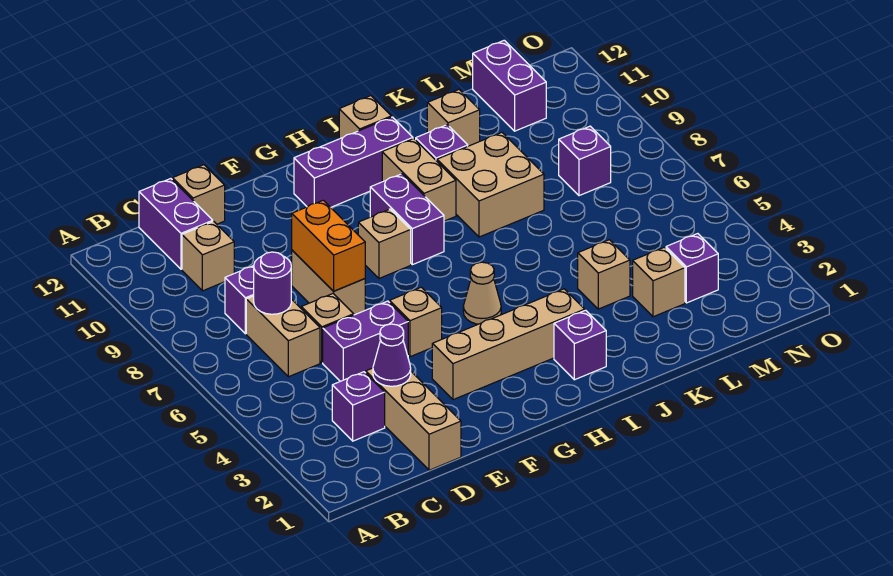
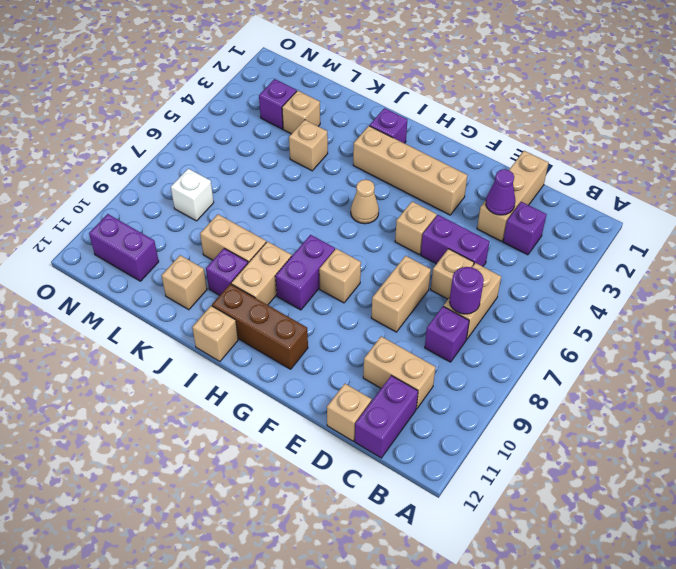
tan 1x1 brick [182,221,234,291] -> tan 1x2 brick [363,336,436,409]
orange 1x2 brick [292,200,365,291] -> none
purple 1x3 brick [294,117,413,207] -> brown 1x3 brick [212,284,308,369]
tan 2x2 brick [437,133,544,237] -> tan 1x2 brick [200,214,266,263]
purple 1x1 brick [559,126,611,196] -> white 1x1 brick [171,169,214,221]
purple 1x2 brick [473,40,546,131] -> purple 1x2 brick turned to [89,214,159,281]

